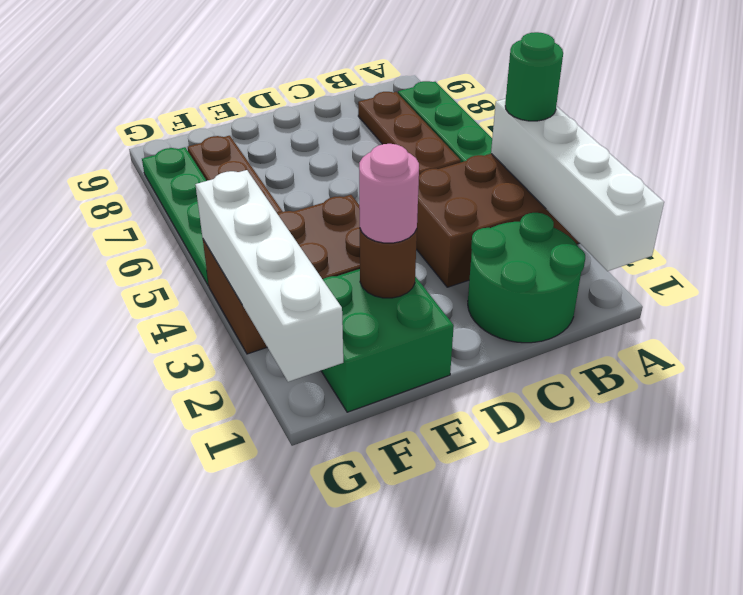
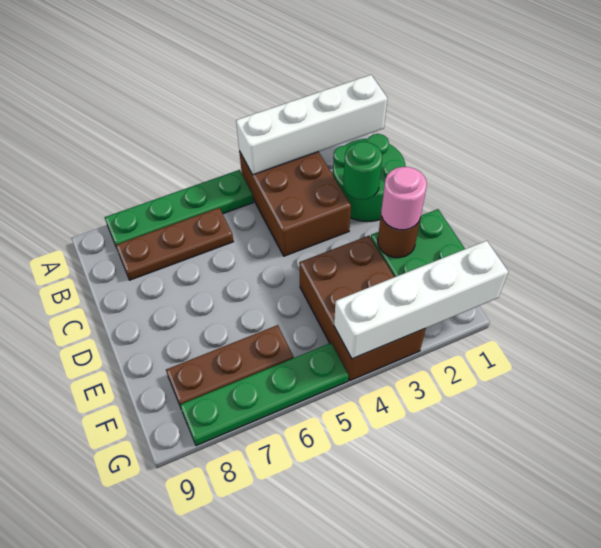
green 1x1 round brick [505,32,563,121] -> green 1x1 round brick moved to [343,141,382,200]

